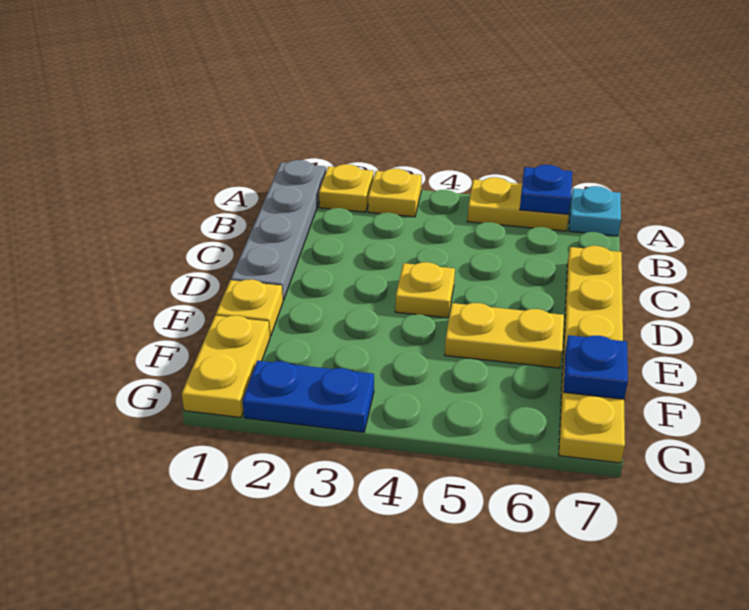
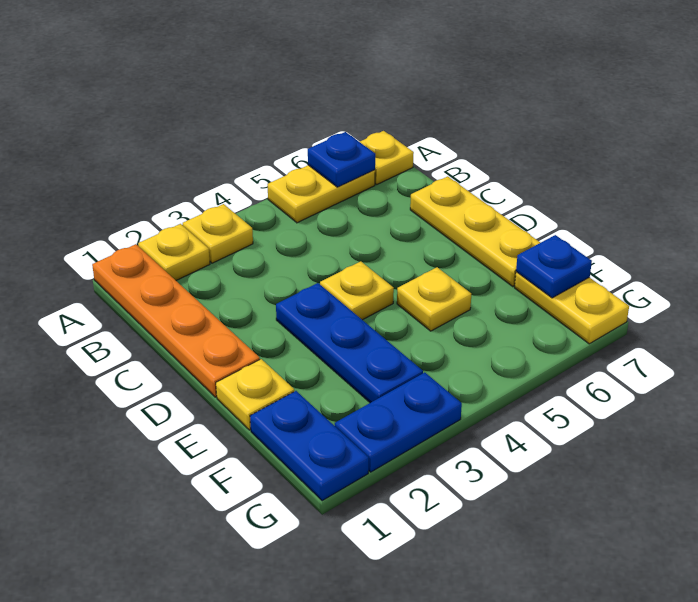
grey 1x4 plate [231,160,326,300] -> orange 1x4 plate [92,244,260,397]
cyan 1x1 plate [569,186,621,236] -> yellow 1x1 plate [360,131,414,184]
none -> blue 1x3 plate [276,283,423,403]
yellow 1x2 plate [445,303,564,368] -> yellow 1x1 plate [397,267,471,331]
yellow 1x2 plate [182,315,270,418] -> blue 1x2 plate [250,391,369,501]

